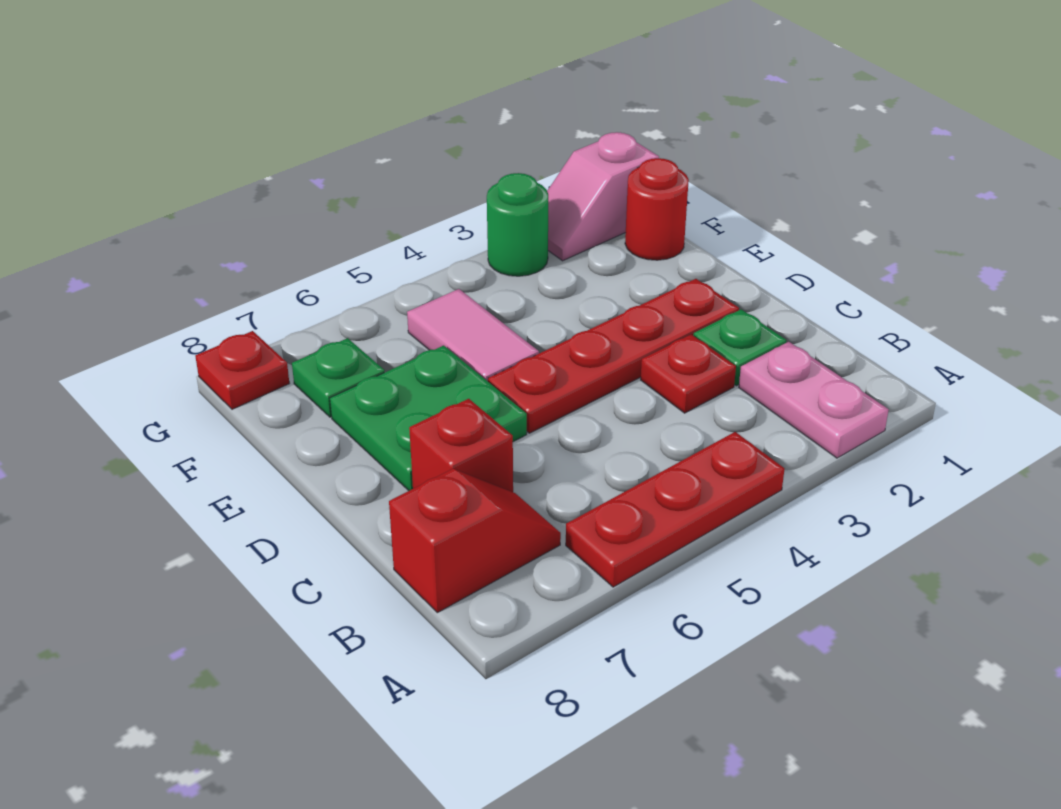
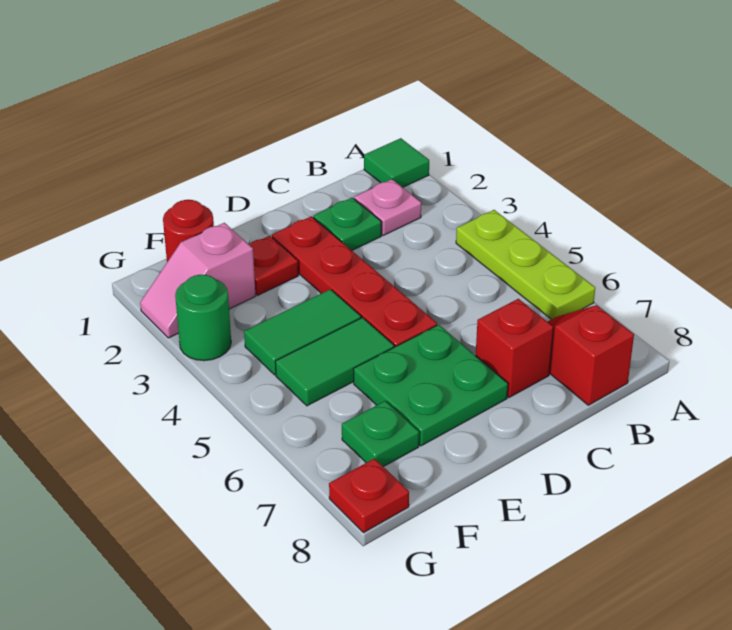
none -> green 1x1 tile [364,138,429,187]
pink 1x2 plate [739,342,889,458] -> pink 1x1 plate [354,179,421,236]
red 1x3 plate [566,432,784,587] -> lime 1x3 plate [456,210,595,319]
red 1x1 plate [641,334,736,413] -> red 1x1 plate moved to [249,236,298,295]
none -> green 1x2 tile [244,289,361,375]
pink 1x2 tile [407,289,539,381] -> green 1x2 tile [275,318,394,406]
pink 1x2 slope [547,132,659,261] -> pink 1x2 slope turned to [140,223,255,338]

